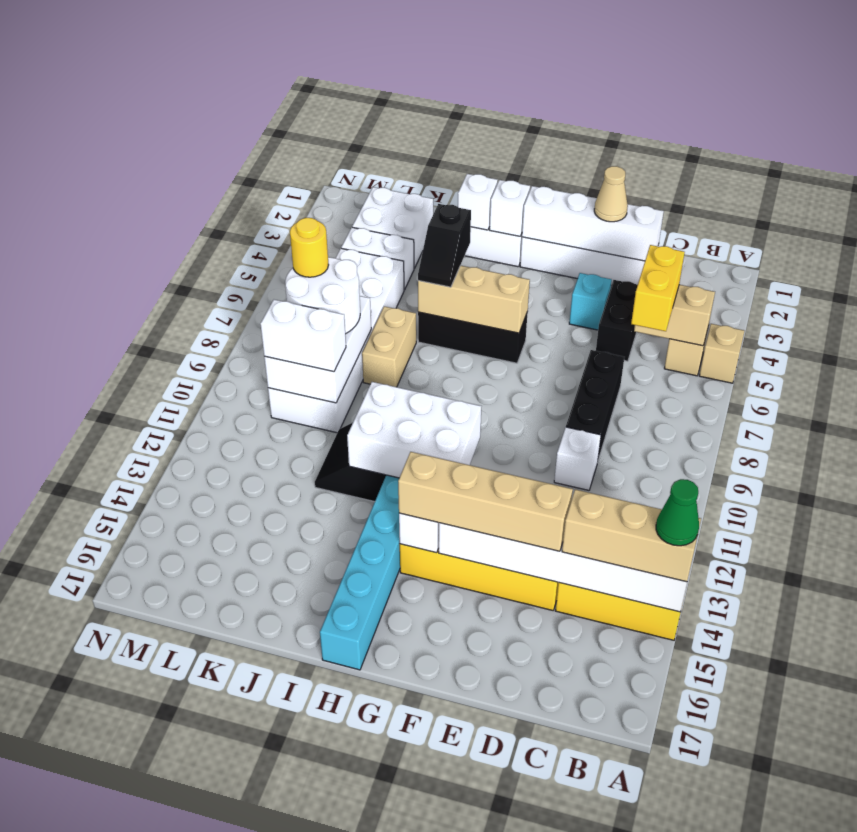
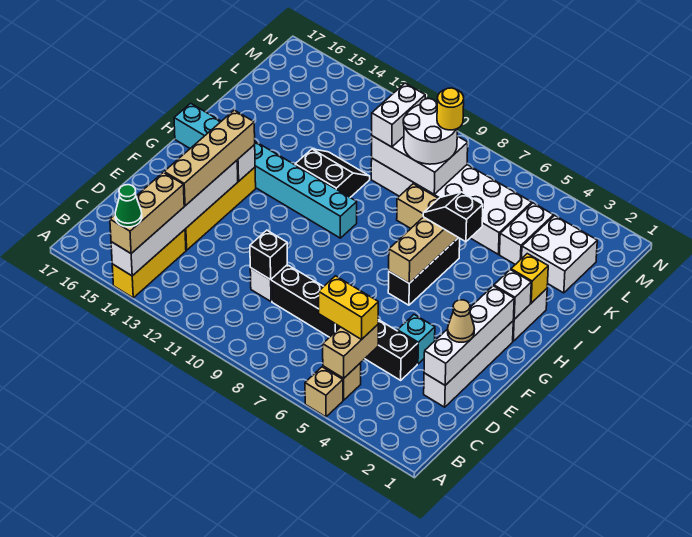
none -> black 1x1 brick [250,230,287,280]
white 2x3 brick [347,382,481,478] -> none
white 1x1 brick [458,174,498,230] -> yellow 1x1 brick [511,254,548,303]

